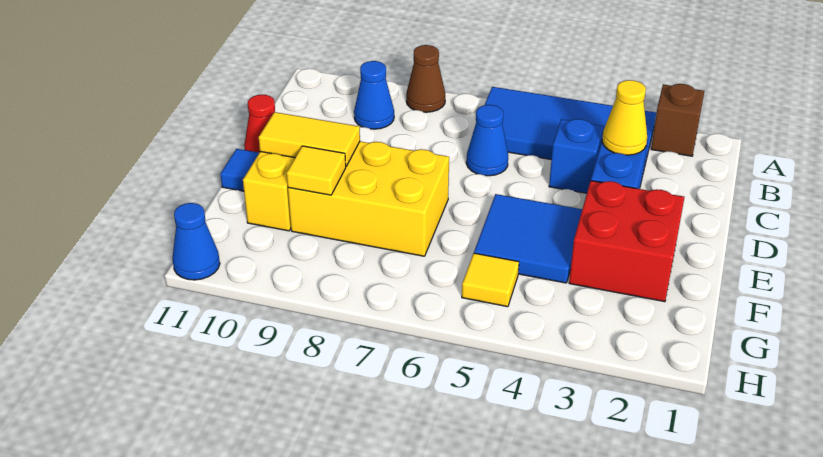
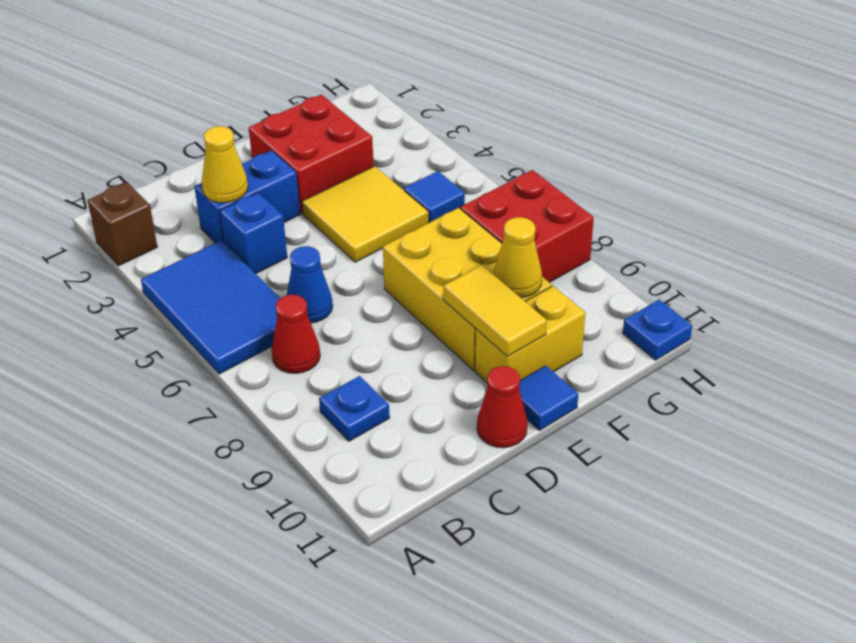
blue 2x4 tile [485,87,656,172] -> blue 2x3 tile [141,240,280,374]
brown 1x1 cone [406,45,445,112] -> none
none -> red 1x1 cone [272,295,320,373]
blue 1x1 cone [354,61,394,129] -> blue 1x1 plate [319,376,390,441]
blue 2x2 tile [474,194,582,283] -> yellow 2x2 tile [302,166,428,262]
yellow 1x1 tile [287,146,346,195] -> yellow 1x1 cone [493,217,542,298]
yellow 1x1 tile [462,253,519,307] -> blue 1x1 tile [404,171,465,223]
none -> red 2x2 brick [460,170,594,282]
blue 1x1 cone [173,203,220,280] -> blue 1x1 plate [623,300,692,360]

